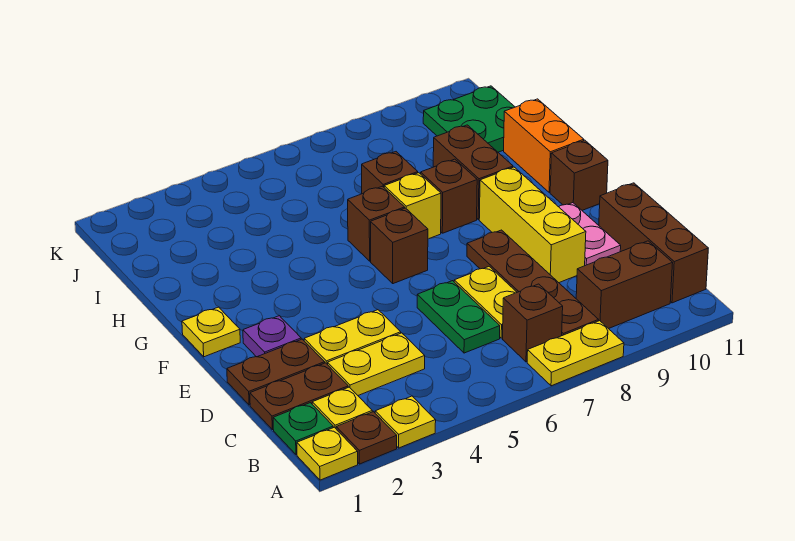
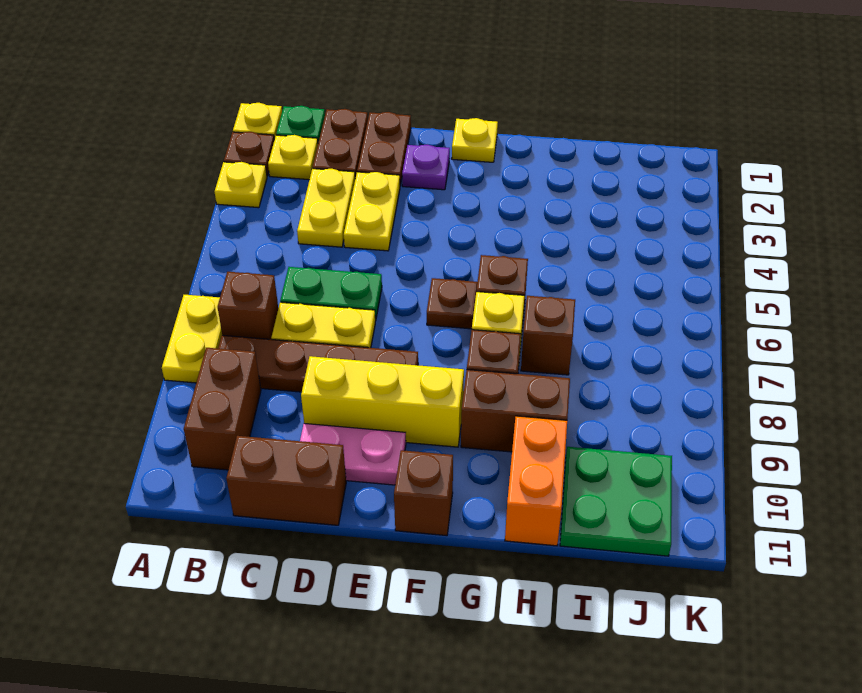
brown 1x3 brick [599,183,708,303] -> brown 1x2 brick [226,436,346,525]
brown 1x1 brick [371,208,428,284] -> brown 1x1 plate [427,278,477,329]
orange 1x2 brick [504,99,584,193] -> orange 1x2 brick turned to [505,416,567,546]

